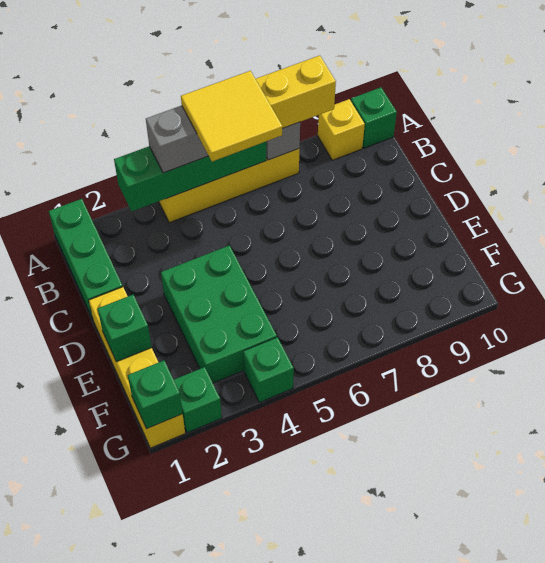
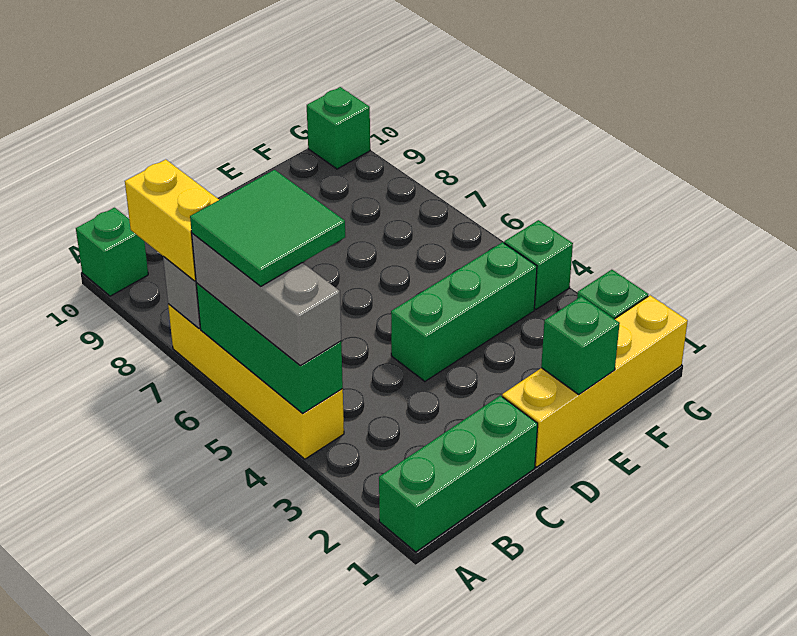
green 1x4 brick [114,142,266,211] -> green 1x3 brick [196,283,343,414]
yellow 2x2 tile [181,71,283,161] -> green 2x2 tile [190,170,345,286]
yellow 1x1 brick [318,99,365,160] -> none
green 2x3 brick [161,245,277,383] -> green 1x3 brick [391,242,537,381]
green 1x1 brick [128,361,183,429] -> green 1x1 brick moved to [307,87,370,169]

